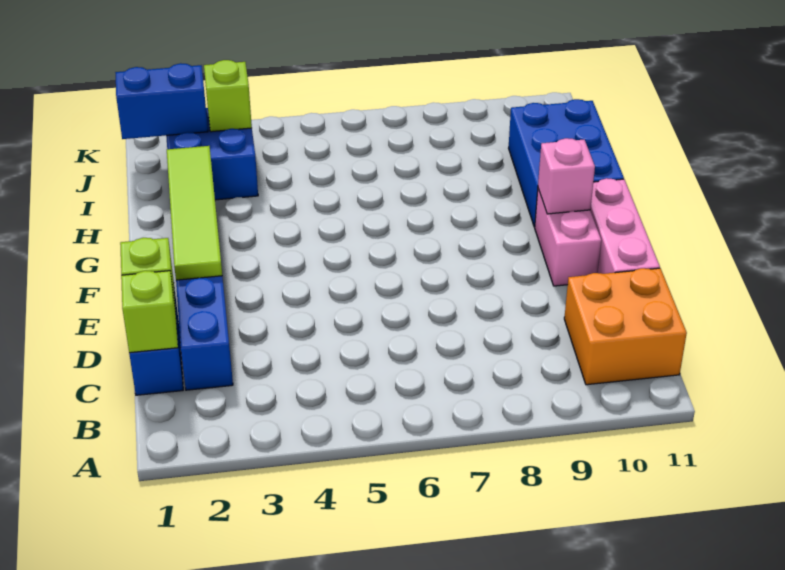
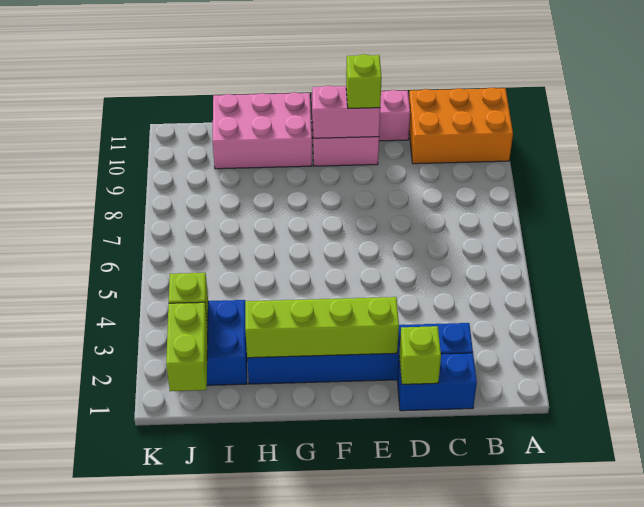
orange 2x2 brick [564,268,687,385] -> orange 2x3 brick [409,88,513,164]
lime 1x1 brick [121,271,178,353] -> lime 1x1 brick moved to [346,54,382,108]
lime 1x4 tile [167,146,222,280] -> lime 1x4 brick [245,297,399,358]
pink 1x1 brick [538,138,595,214] -> pink 1x2 brick [312,86,380,138]
blue 2x3 brick [509,99,624,227] -> pink 2x3 brick [213,92,312,169]
blue 1x2 brick [115,63,208,139] -> lime 1x2 brick [166,302,208,391]

